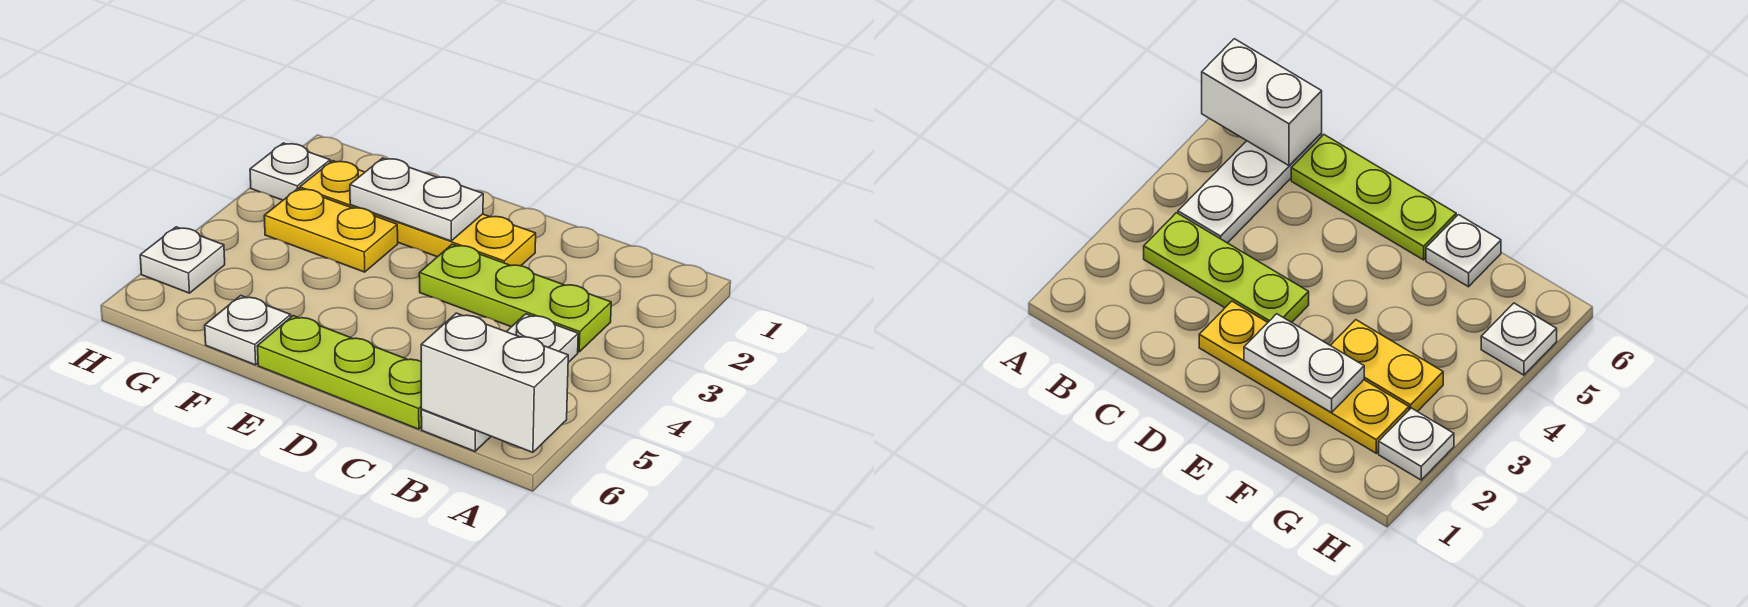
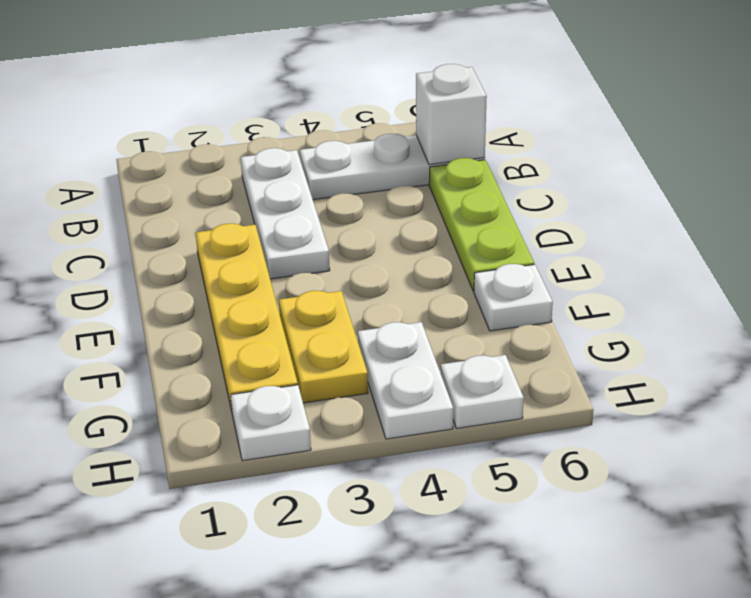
white 1x2 brick [421,313,568,452] -> white 1x1 brick [416,64,487,165]
lime 1x3 plate [419,244,611,352] -> white 1x3 plate [241,148,330,279]
white 1x2 plate [350,158,483,241] -> white 1x2 plate moved to [358,322,453,439]

